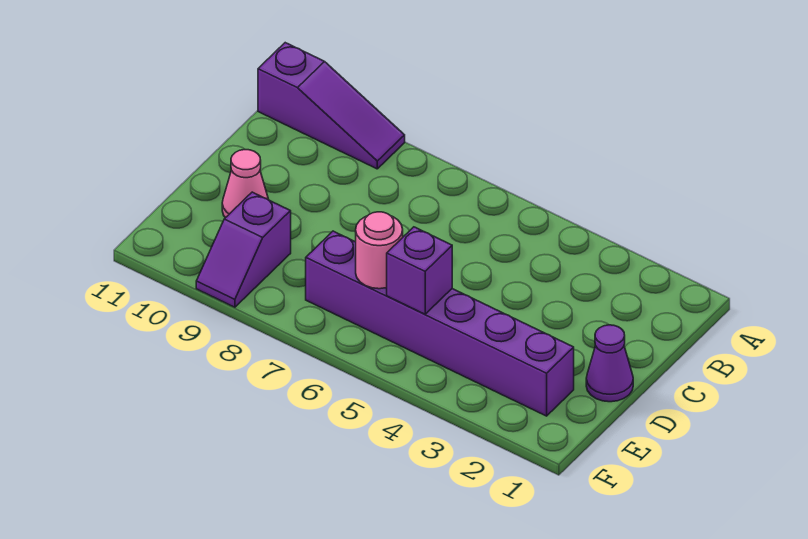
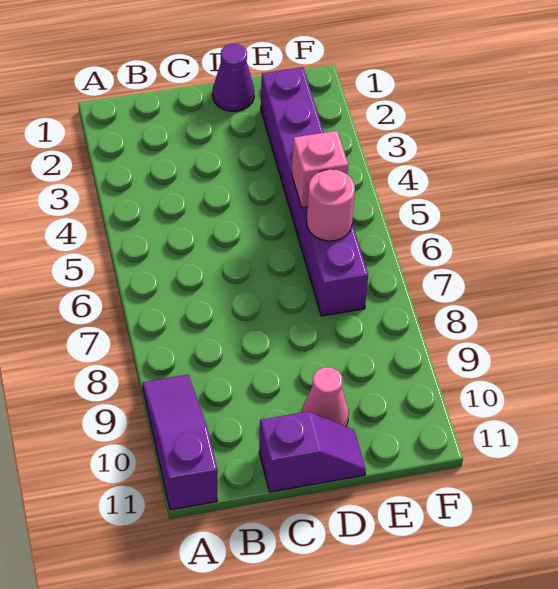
purple 1x1 brick [387,227,452,314] -> pink 1x1 brick [292,131,348,208]
purple 1x2 slope [196,192,291,307] -> purple 1x2 slope moved to [259,411,366,492]

